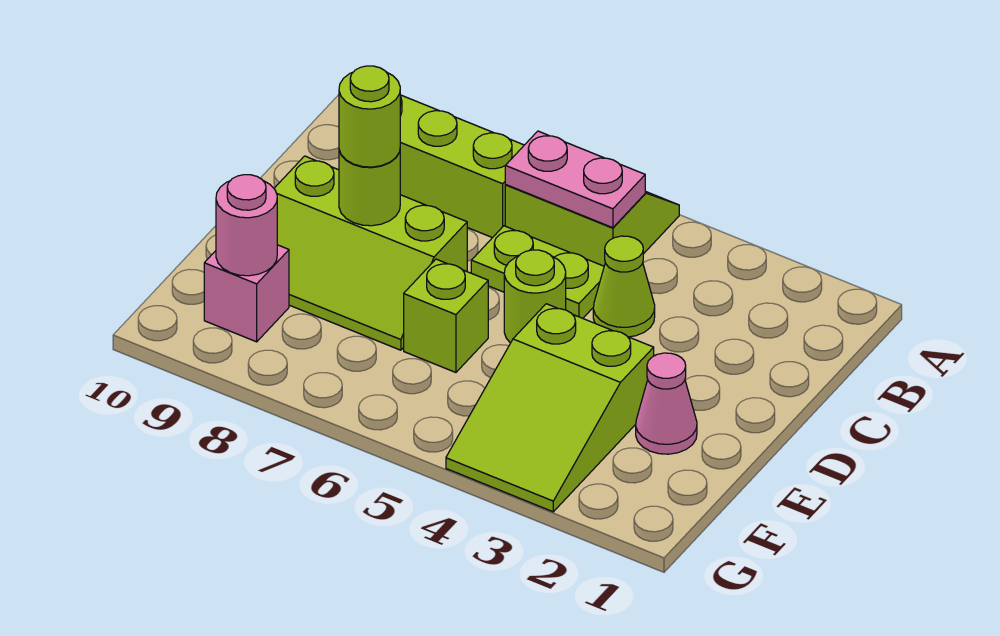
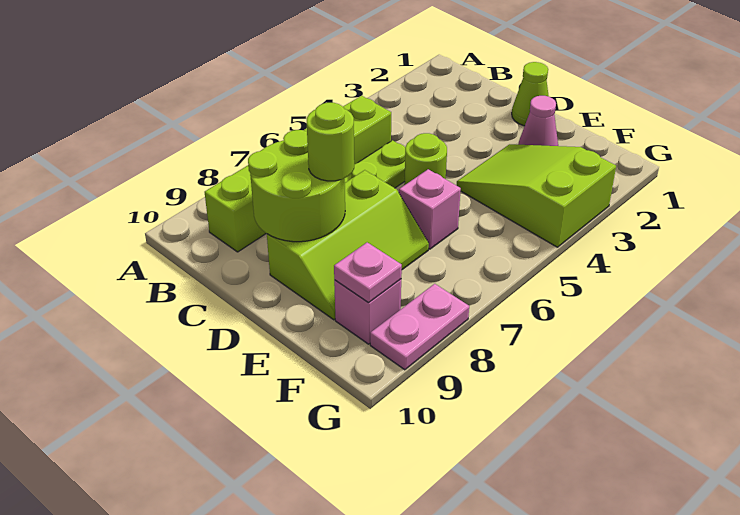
pink 1x2 plate [505,131,645,228] -> pink 1x2 plate moved to [370,284,469,370]
lime 1x1 cone [593,236,655,337] -> lime 1x1 cone moved to [512,62,549,126]
lime 1x1 round brick [339,150,400,226] -> lime 2x2 round brick [248,130,345,242]
lime 2x3 slope [446,304,654,512] -> lime 2x3 slope turned to [456,144,616,247]
lime 1x1 brick [404,259,488,372] -> pink 1x1 brick [399,169,461,249]
pink 1x1 round brick [216,175,277,276] -> pink 1x1 plate [334,242,402,303]

